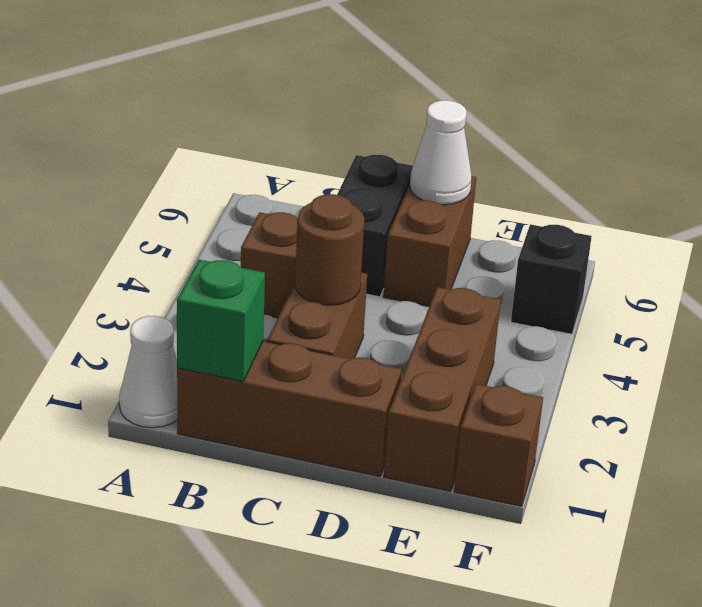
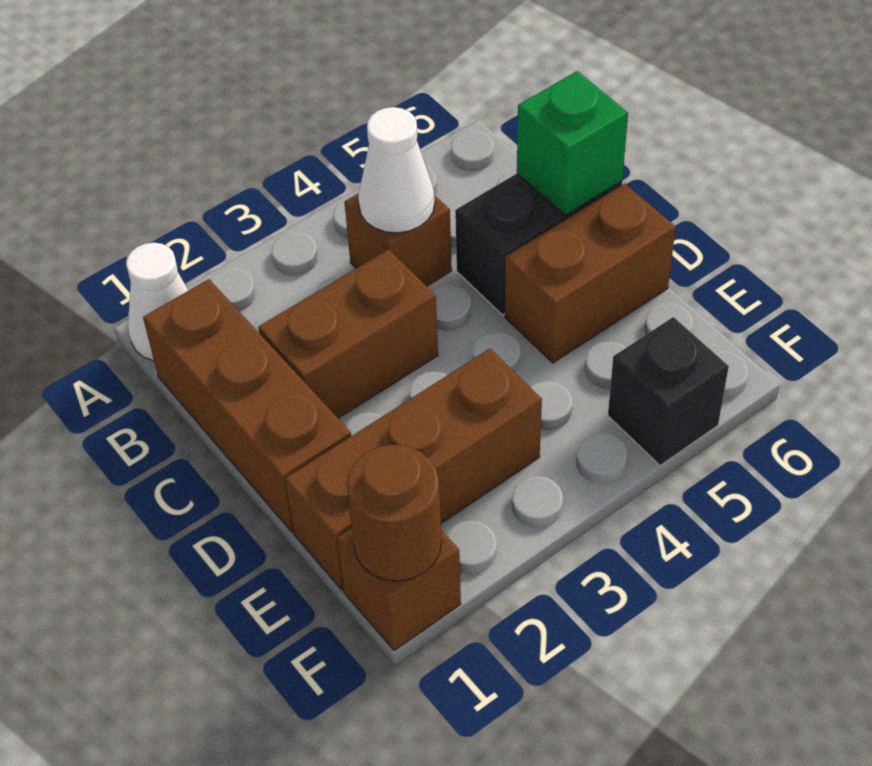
green 1x1 brick [177,260,265,381] -> green 1x1 brick moved to [517,71,628,215]
brown 1x1 round brick [295,194,364,305] -> brown 1x1 round brick moved to [347,445,442,581]
white 1x1 cone [410,100,472,205] -> white 1x1 cone moved to [358,107,435,233]

